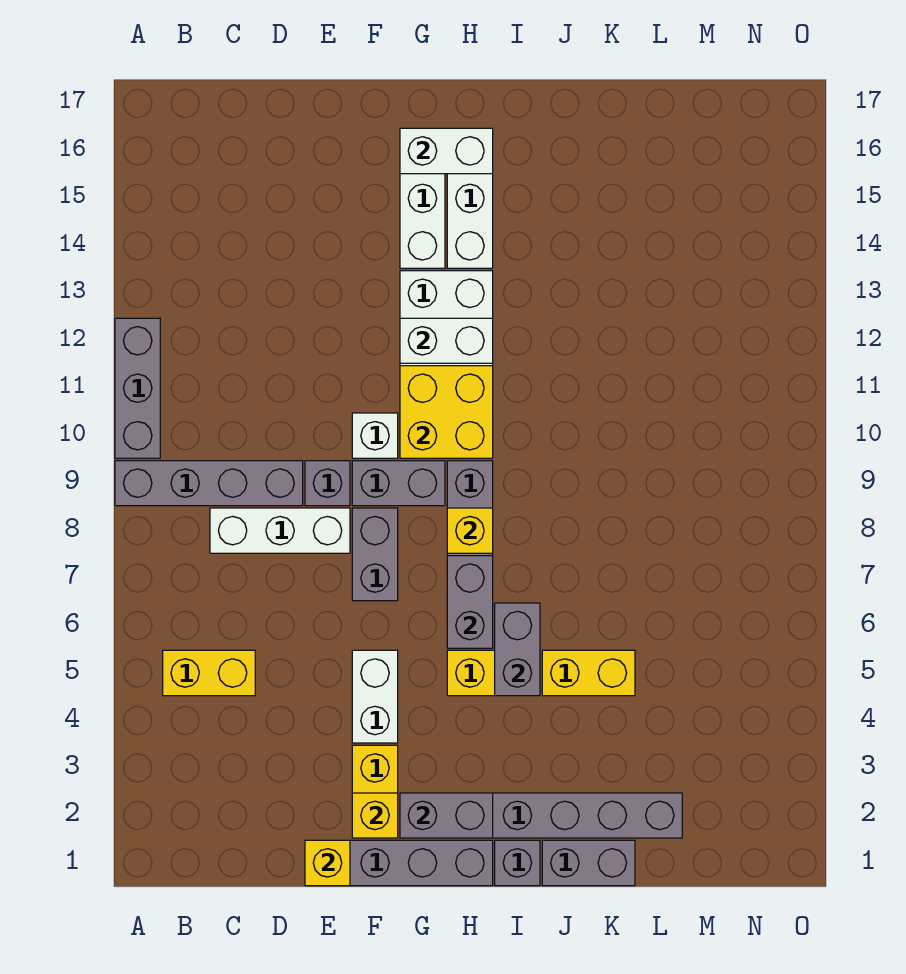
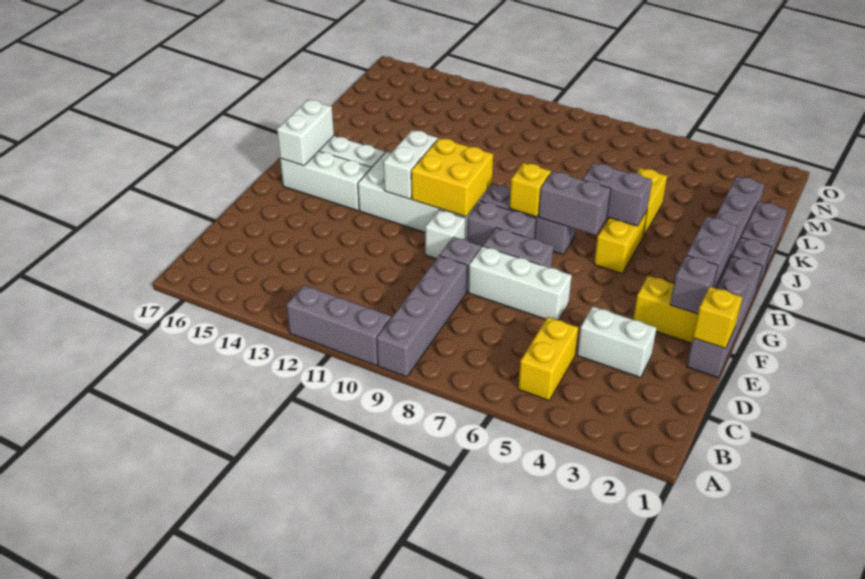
white 1x3 brick [210,508,350,553] -> white 1x3 brick turned to [468,246,572,320]
yellow 1x1 brick [352,793,398,838] -> grey 1x1 brick [670,255,718,314]
white 1x2 brick [352,650,398,743] -> white 1x2 brick moved to [577,307,656,378]
grey 1x2 brick [352,461,445,506] -> grey 1x2 brick turned to [467,201,536,247]

